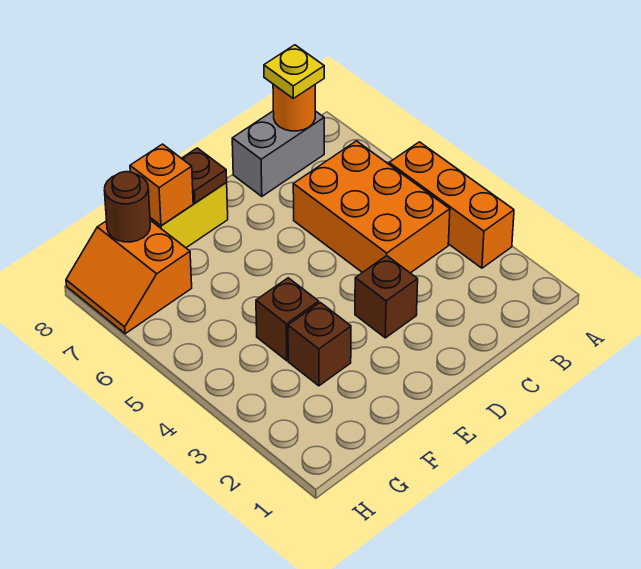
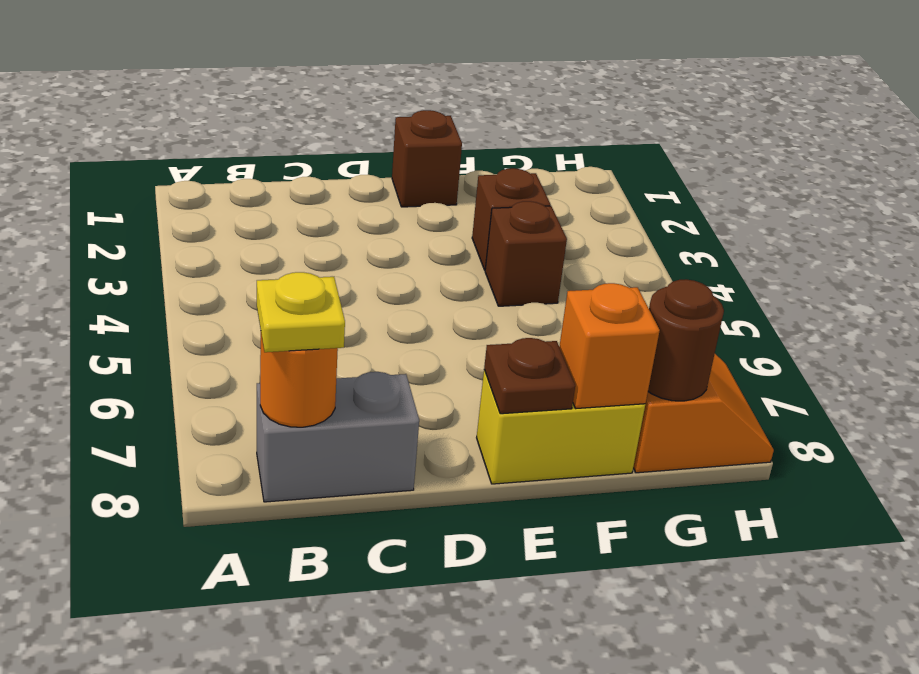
orange 1x3 brick [389,142,514,268] -> none
orange 2x3 brick [293,141,450,273] -> none
brown 1x1 brick [355,256,418,338] -> brown 1x1 brick moved to [392,110,462,207]

